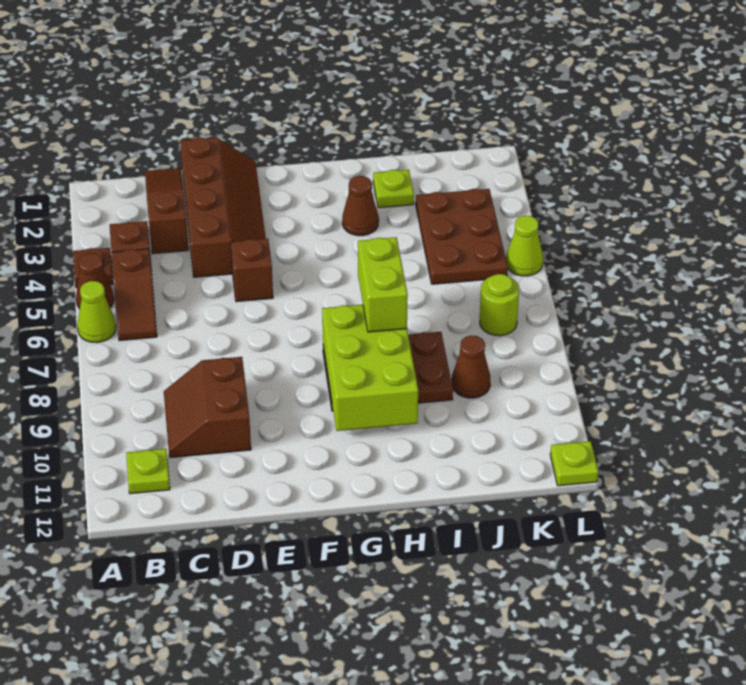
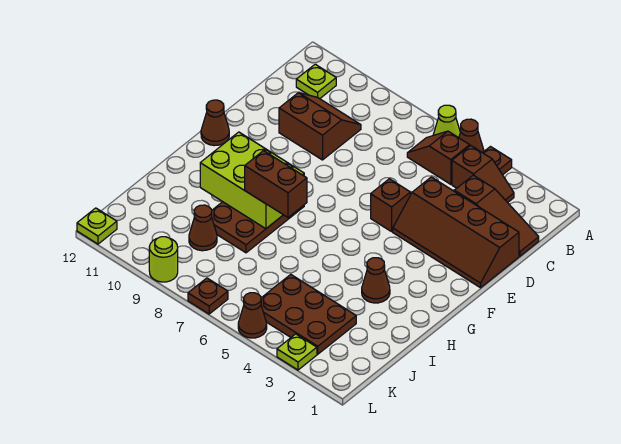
none -> brown 1x1 cone [201,100,229,146]
lime 1x2 brick [358,237,408,332] -> brown 1x2 brick [245,151,307,217]
lime 1x1 plate [373,170,414,208] -> lime 1x1 plate moved to [277,334,317,370]
lime 1x1 round brick [480,274,519,336] -> lime 1x1 round brick moved to [149,237,178,282]
lime 1x1 cone [506,216,543,276] -> brown 1x1 cone [238,293,267,338]
none -> brown 1x1 plate [188,278,228,314]

